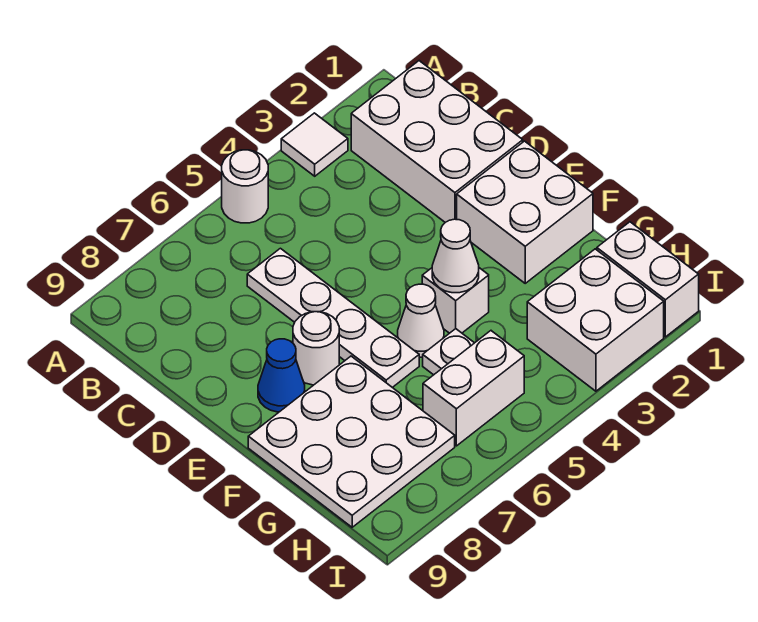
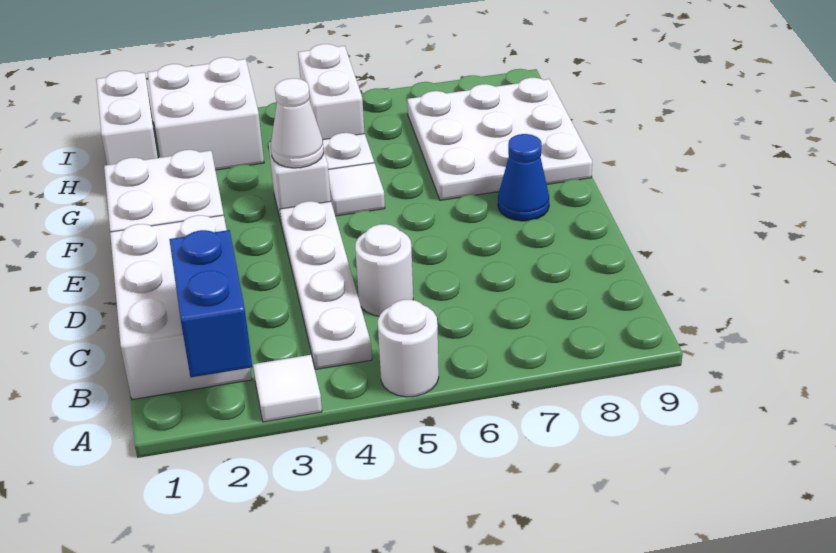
none -> blue 1x2 brick [169,230,252,377]
white 1x4 plate [247,248,419,387] -> white 1x4 plate moved to [280,201,372,369]
white 1x1 round brick [293,312,339,385] -> white 1x1 round brick moved to [355,224,413,316]
white 1x1 cone [398,284,444,357] -> white 1x1 tile [328,163,385,216]
white 1x2 brick [423,331,524,446] -> white 1x2 brick turned to [298,44,364,139]

